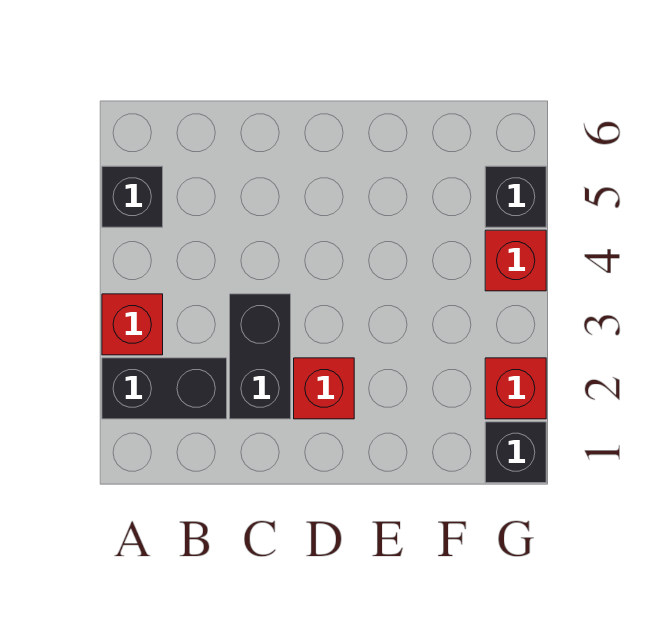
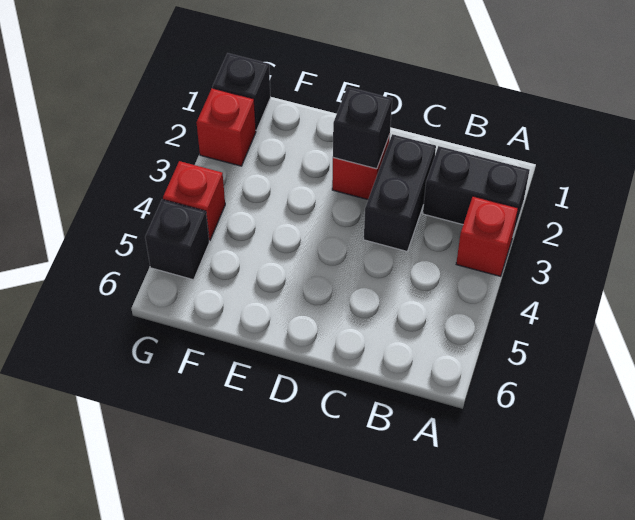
black 1x1 brick [102,166,163,227] -> black 1x1 brick moved to [333,87,392,169]

